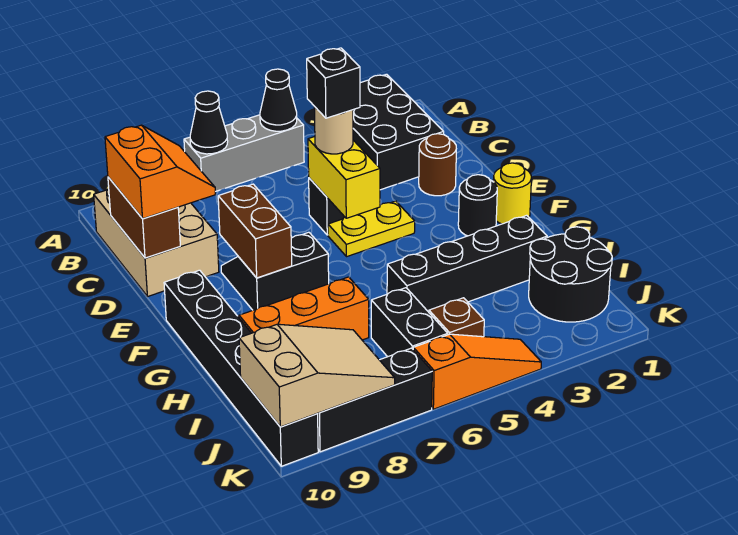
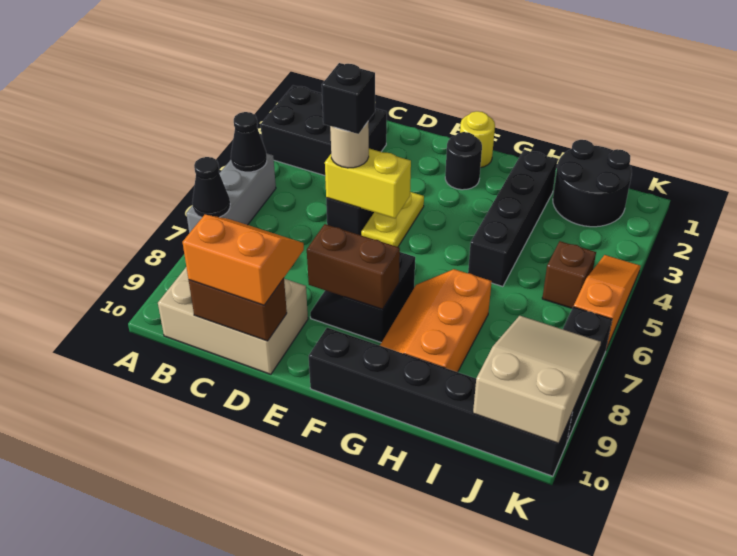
brown 1x1 round brick [419,134,456,196] -> none
black 1x2 brick [371,288,448,357] -> none

